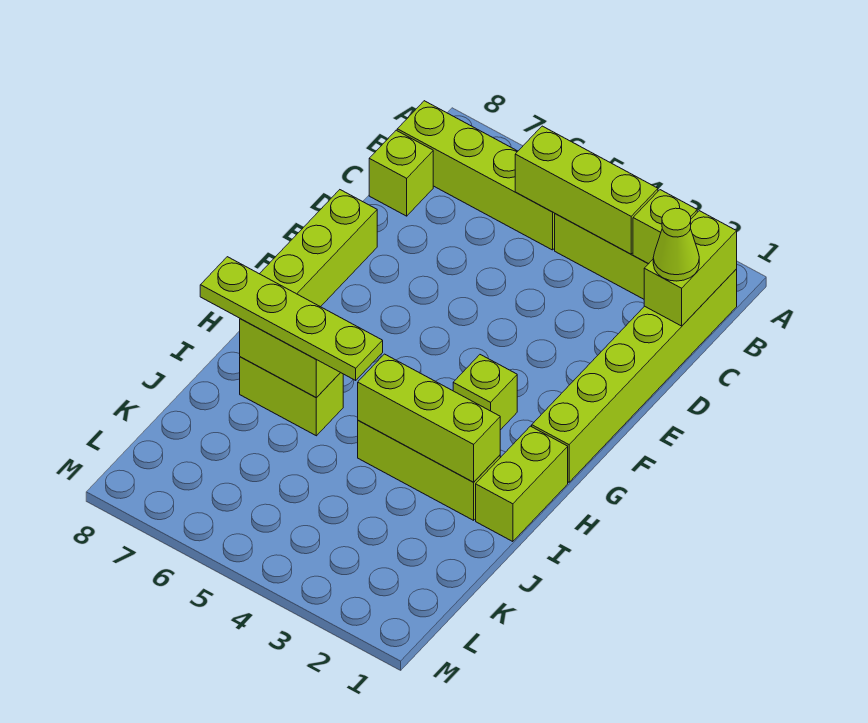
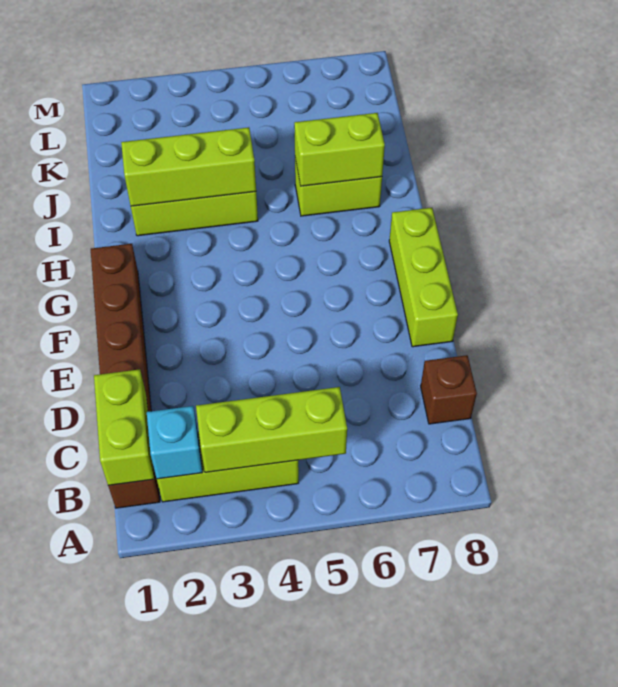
lime 1x6 brick [532,269,737,482] -> brown 1x6 brick [91,244,160,508]
lime 1x1 brick [633,190,697,264] -> cyan 1x1 brick [147,406,203,479]
lime 1x4 brick [397,101,555,250] -> none
lime 1x1 cone [653,208,699,281] -> none
lime 1x1 brick [369,130,433,216] -> brown 1x1 brick [421,355,477,424]
lime 1x1 brick [453,355,517,430] -> none
lime 1x2 brick [476,426,568,542] -> none
lime 1x4 plate [200,257,383,380] -> none

